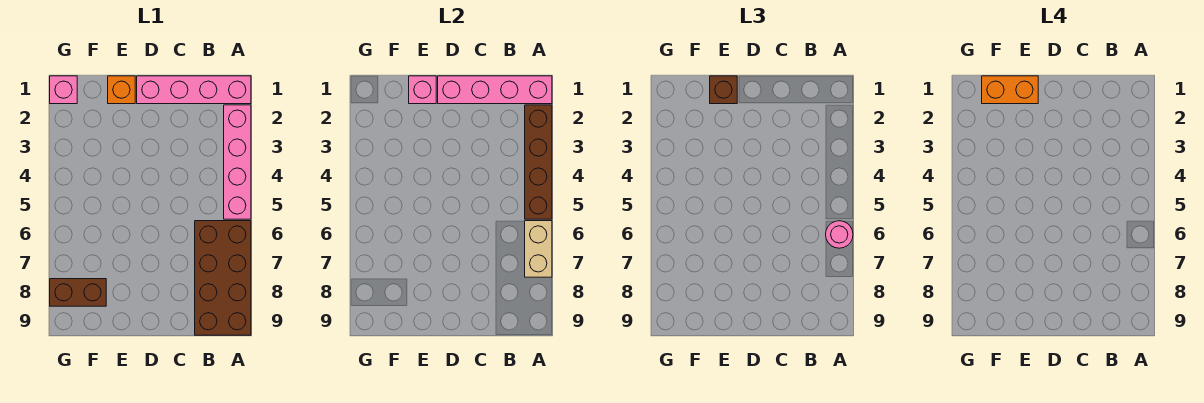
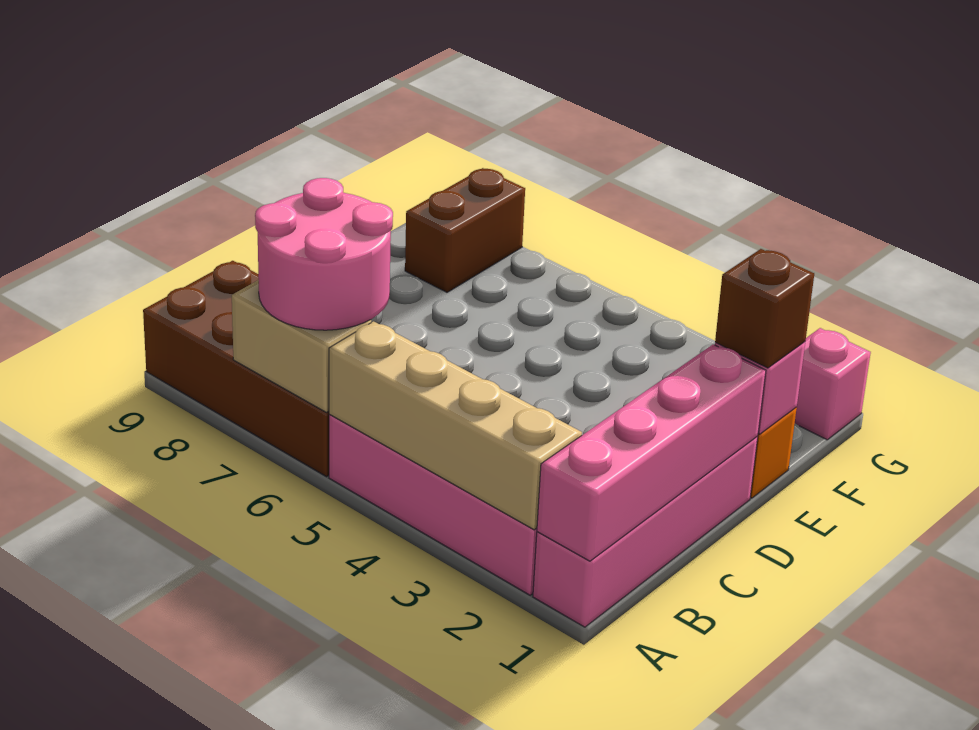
brown 1x4 brick [525,105,552,219] -> tan 1x4 brick [329,321,582,530]
pink 1x1 round brick [826,221,853,248] -> pink 2x2 round brick [255,178,393,330]
orange 1x2 brick [982,76,1038,104] -> none

